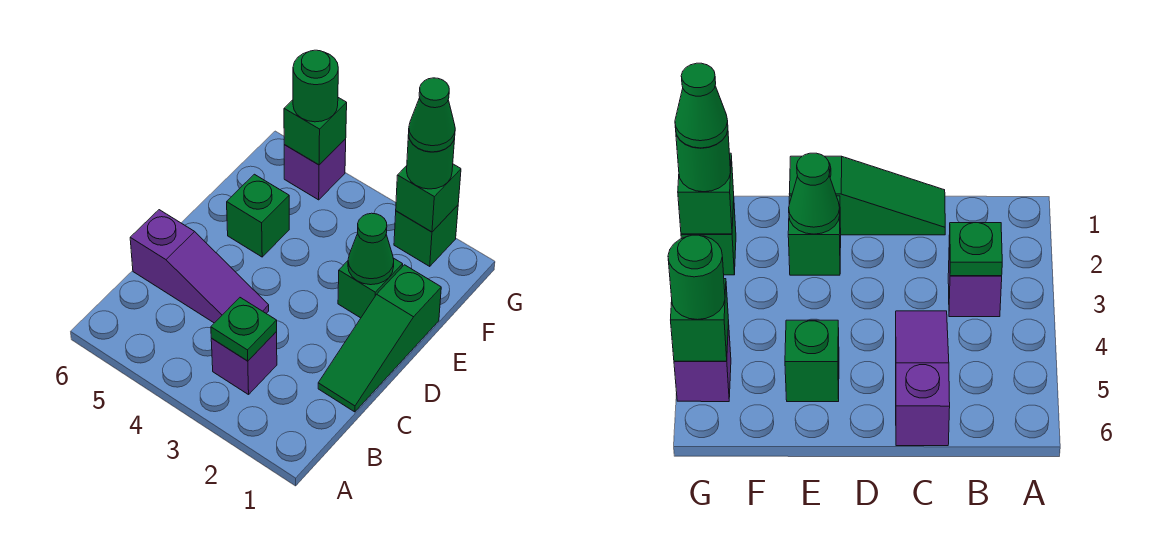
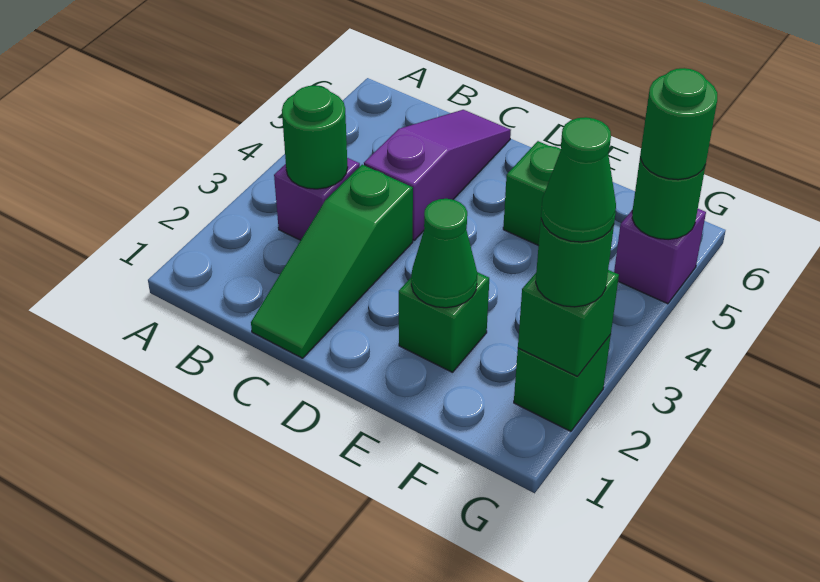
green 1x1 plate [211,298,277,361] -> green 1x1 round brick [282,86,348,189]
green 1x3 slope [318,265,441,412] -> green 1x3 slope turned to [251,165,413,358]
purple 1x3 slope [130,210,269,323] -> purple 1x3 slope turned to [364,110,511,240]
green 1x1 brick [284,98,347,165] -> green 1x1 round brick [632,154,706,240]

